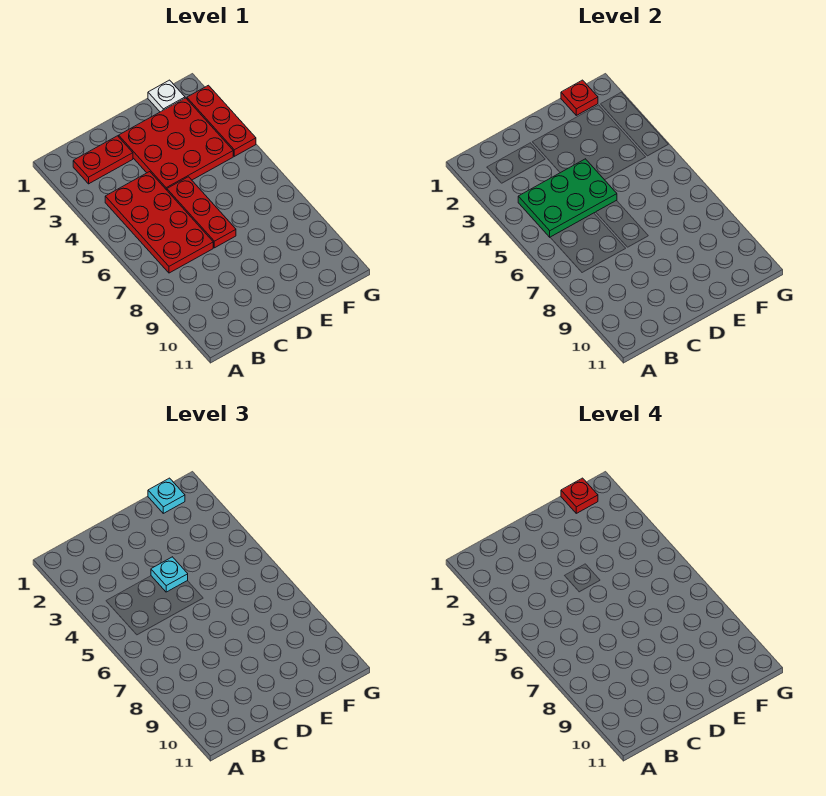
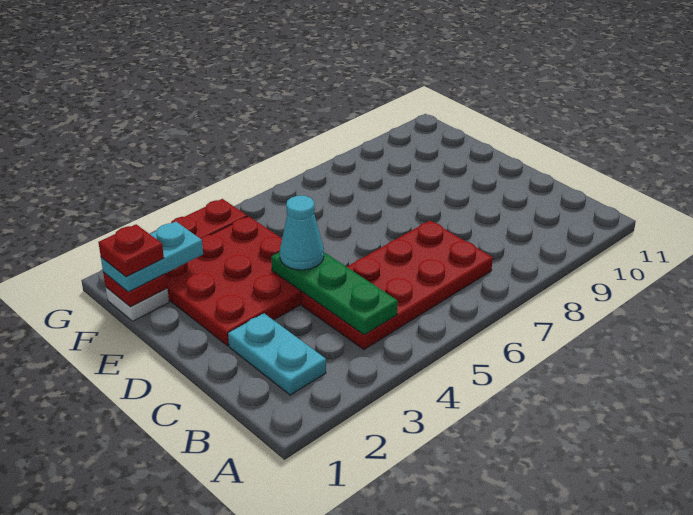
red 1x2 plate [73,136,133,184] -> cyan 1x2 plate [228,313,326,395]
green 2x3 plate [518,159,617,237] -> green 1x3 plate [271,252,398,335]
cyan 1x1 plate [151,557,188,592] -> cyan 1x1 cone [280,196,324,270]
red 1x3 plate [167,177,236,248] -> none
cyan 1x1 plate [148,478,185,513] -> cyan 1x2 plate [101,222,203,292]

